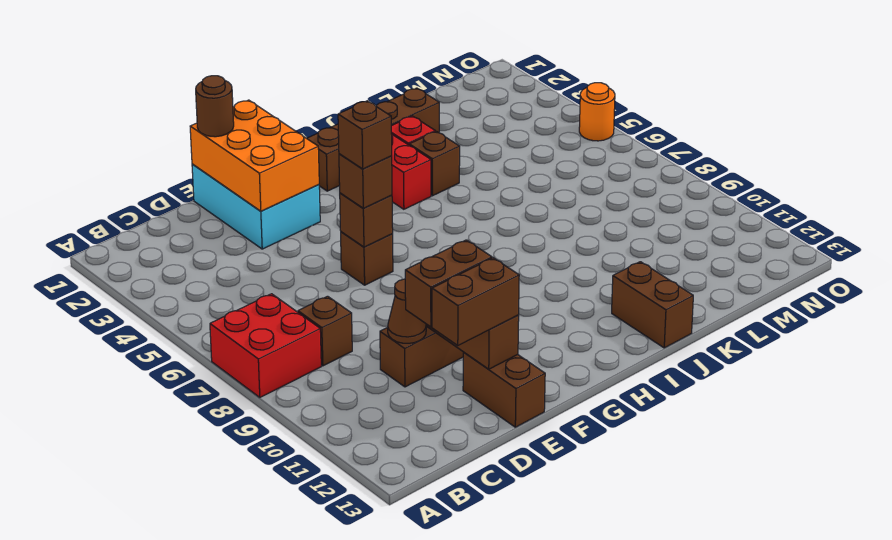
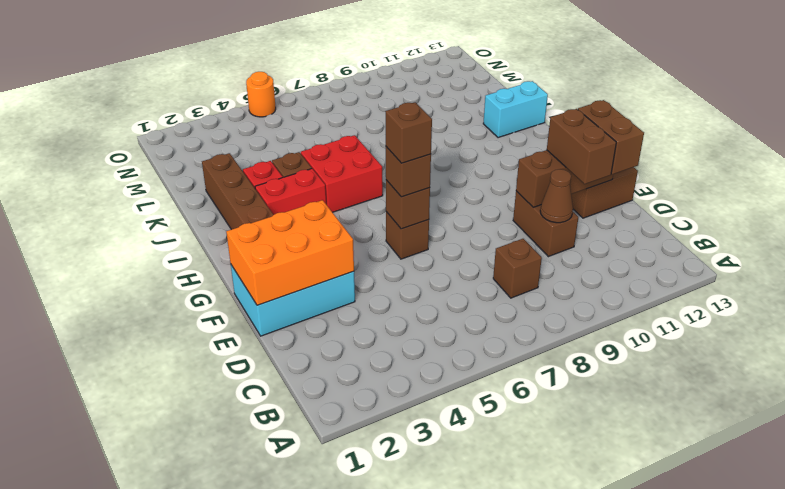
red 2x2 brick [210,294,321,397] -> red 2x2 brick moved to [301,135,383,212]
brown 1x1 round brick [196,76,234,137] -> none
brown 1x2 brick [612,262,693,348] -> cyan 1x2 brick [483,81,548,138]

